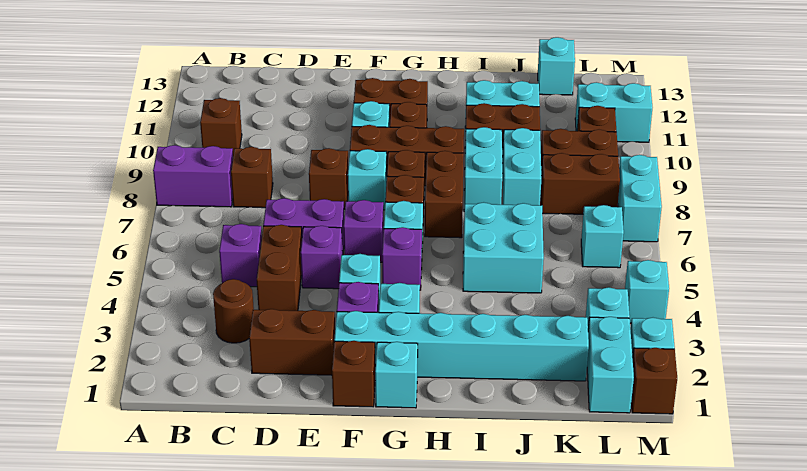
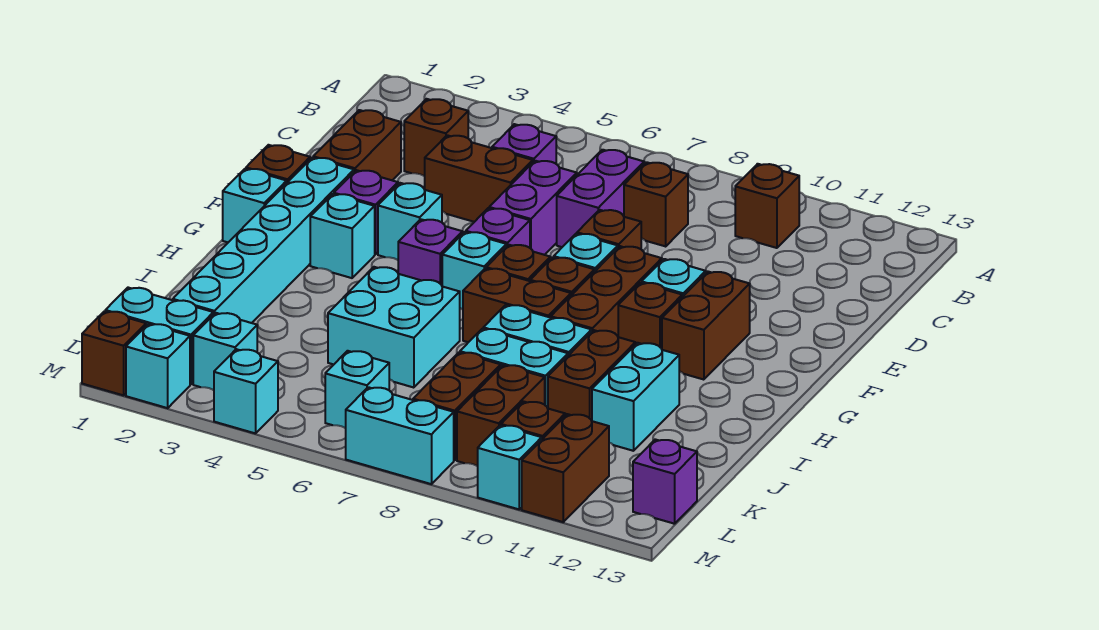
purple 1x2 brick [153,145,233,207] -> purple 1x2 brick moved to [557,150,644,247]
brown 1x1 round brick [213,279,254,343] -> brown 1x1 brick [404,99,468,176]
purple 1x1 brick [301,226,342,289] -> purple 1x1 brick moved to [633,439,697,524]
cyan 1x1 brick [538,37,575,95] -> cyan 1x1 brick moved to [478,425,542,509]
cyan 1x2 brick [575,82,652,142] -> brown 1x2 brick [522,414,609,522]

